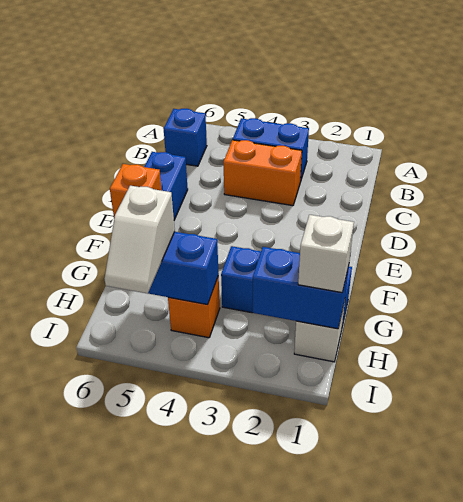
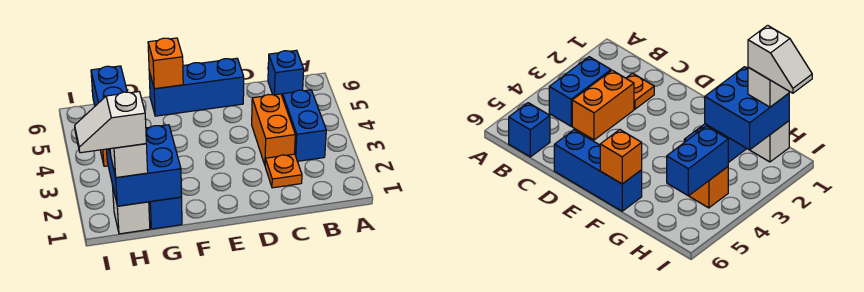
none -> orange 1x1 plate [265,154,302,188]
blue 1x2 brick [253,247,349,329] -> blue 2x2 brick [107,125,182,206]
white 1x2 slope [104,186,175,294] -> white 1x2 slope moved to [75,92,146,153]

